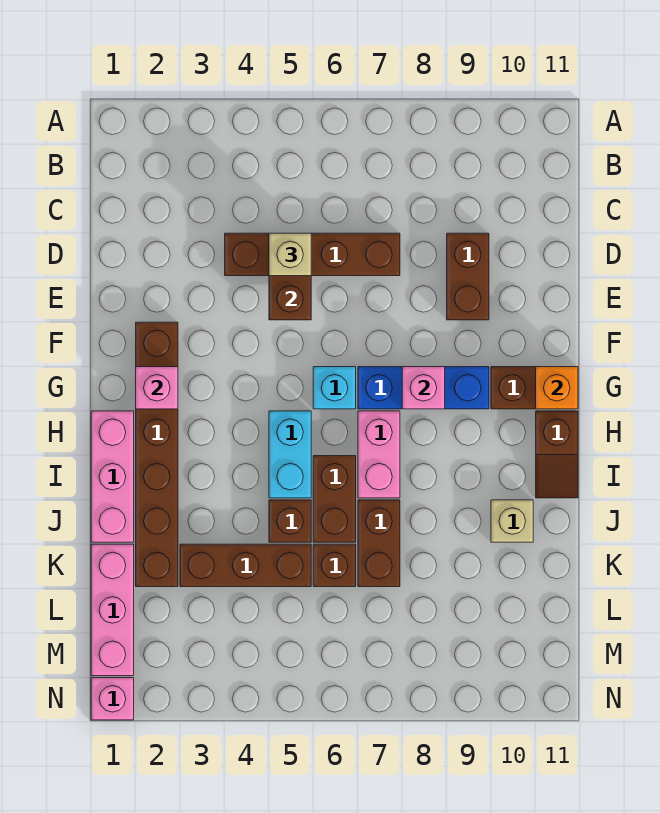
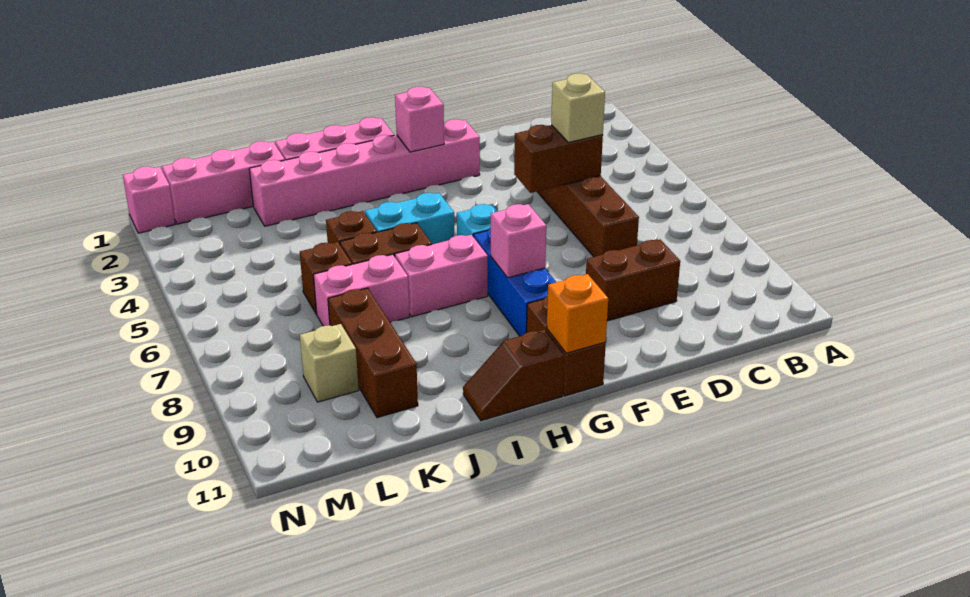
brown 1x6 brick [136,322,178,587] -> pink 1x6 brick [249,119,480,226]
brown 1x2 brick [358,500,400,587] -> pink 1x2 brick [314,254,410,326]
tan 1x1 brick [491,500,533,542] -> tan 1x1 brick moved to [300,324,359,402]
brown 1x3 brick [180,544,311,587] -> brown 1x3 brick moved to [328,288,418,418]

